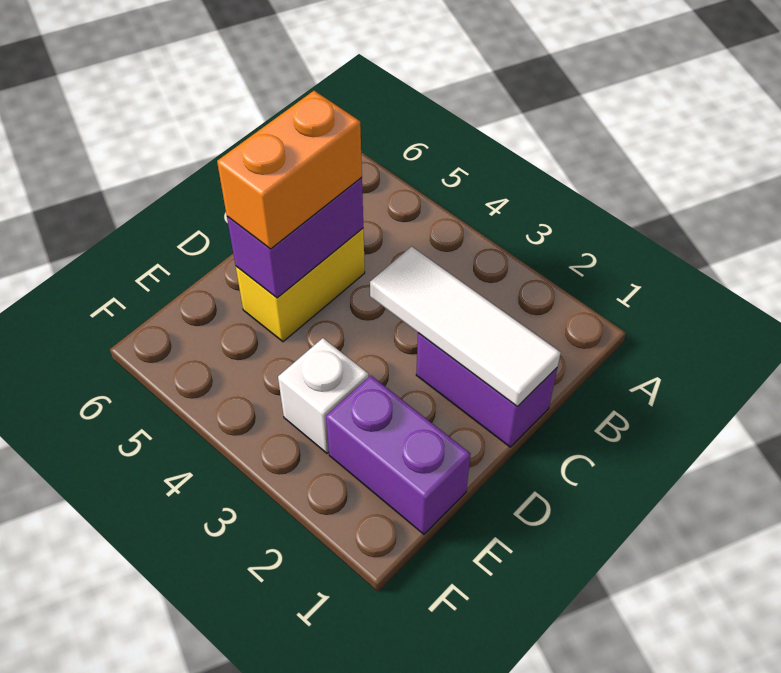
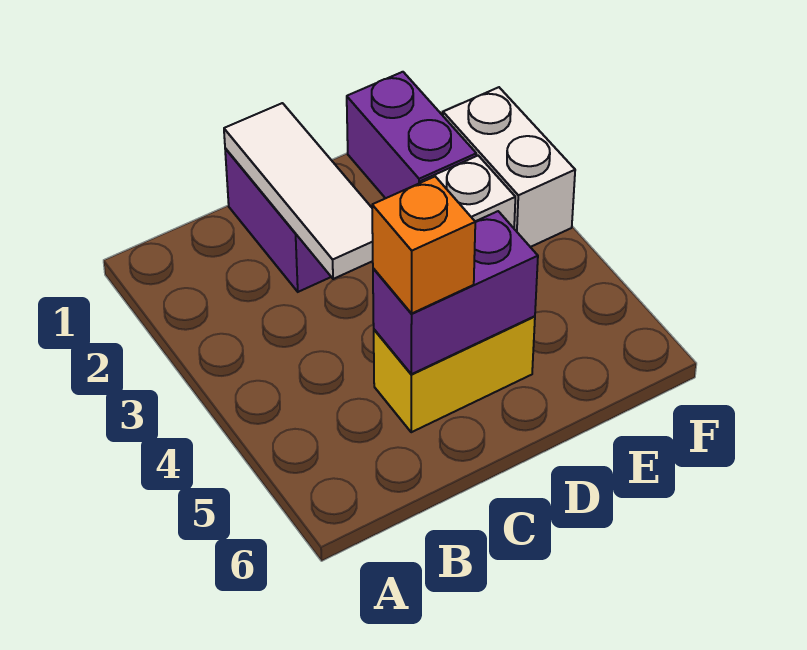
orange 1x2 brick [217,91,362,249] -> orange 1x1 brick [372,177,475,313]
none -> white 1x2 brick [443,87,575,247]

